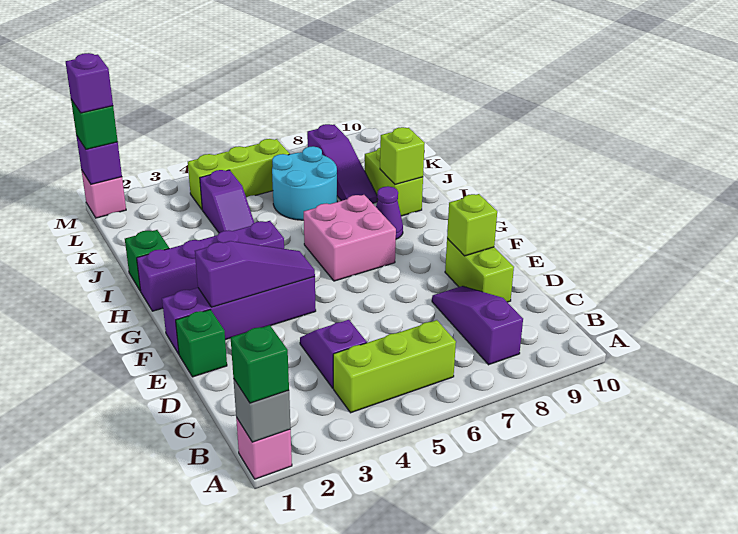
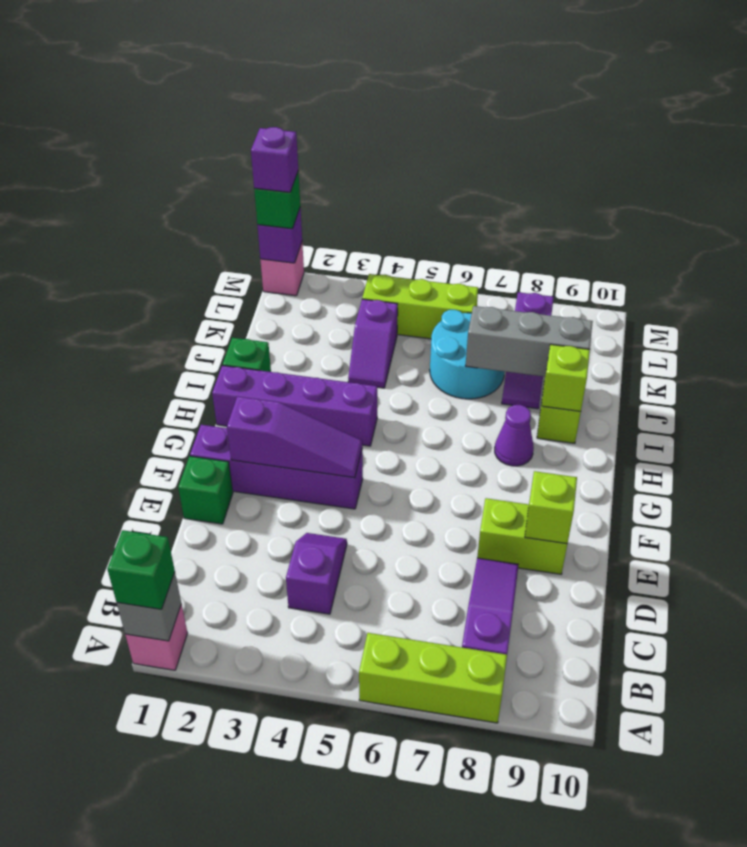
lime 1x3 brick [333,320,456,413] -> lime 1x3 brick moved to [359,633,507,723]
lime 1x2 brick [445,238,514,302] -> lime 1x2 brick turned to [477,498,567,574]
pink 2x2 brick [304,195,396,281] -> none
none -> grey 1x3 brick [466,306,593,377]

